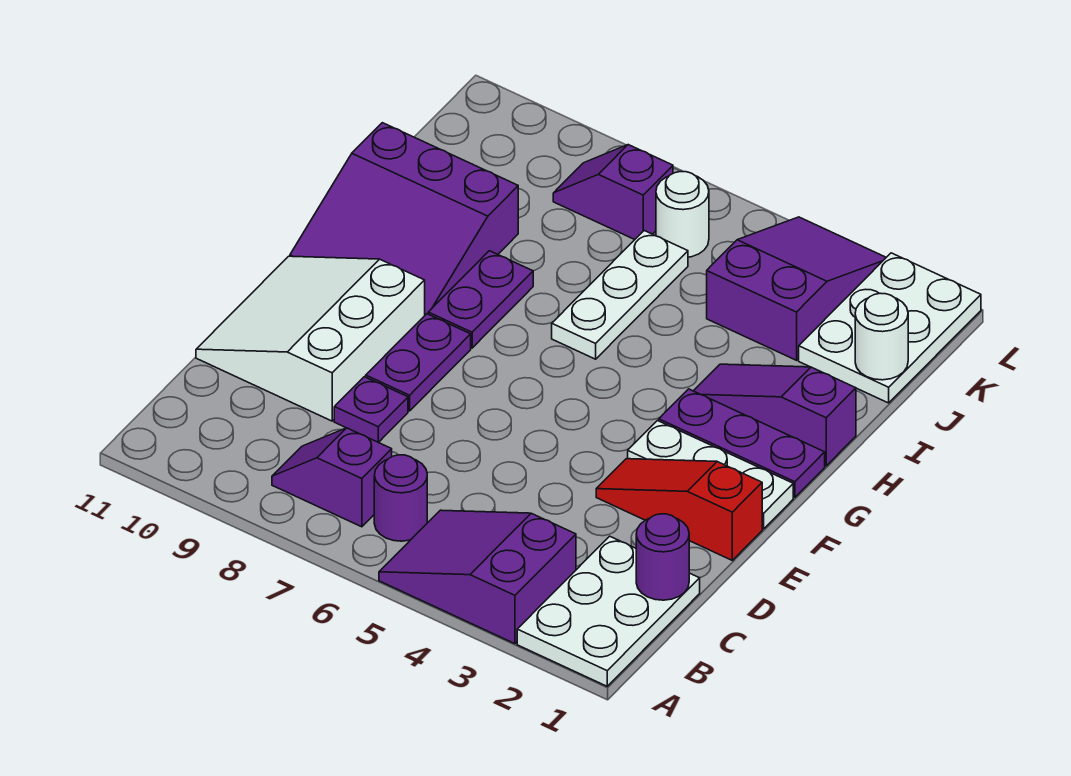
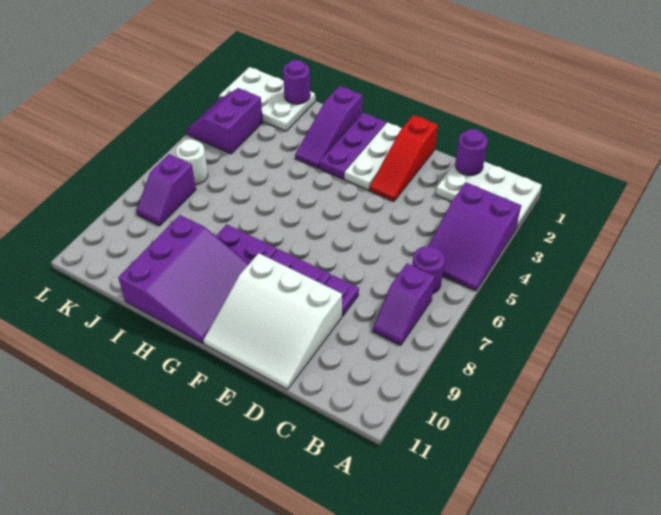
white 1x3 plate [552,231,688,359] -> none
white 1x1 round brick [855,293,908,380] -> purple 1x1 round brick [283,60,310,104]
purple 2x3 slope [707,217,886,360] -> purple 2x2 slope [187,88,263,154]

